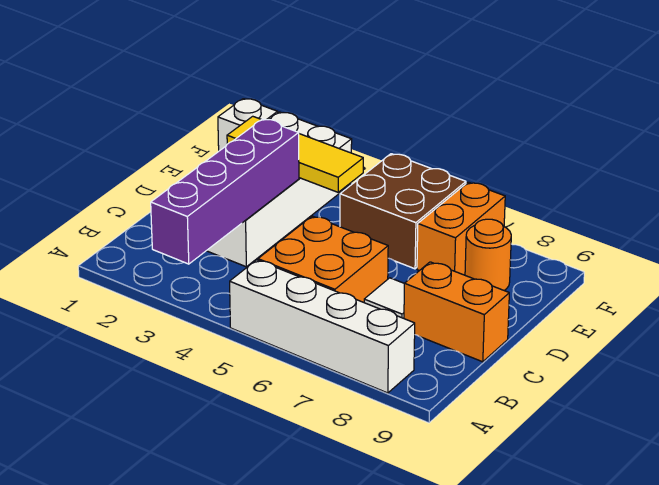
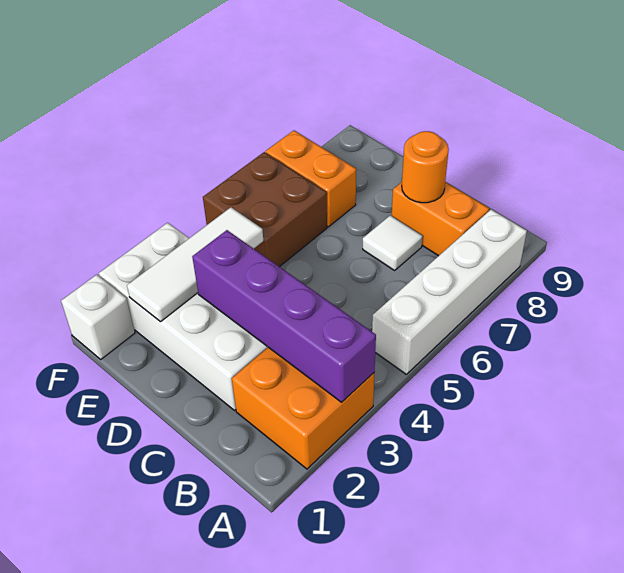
orange 2x2 brick [258,216,388,302] -> orange 2x2 brick moved to [232,347,374,469]
orange 1x2 brick [404,262,509,362] -> orange 1x2 brick turned to [392,182,489,256]
yellow 1x3 tile [227,116,363,192] -> white 1x3 tile [127,207,263,322]
orange 1x1 round brick [465,219,511,290] -> orange 1x1 round brick moved to [402,131,449,203]

